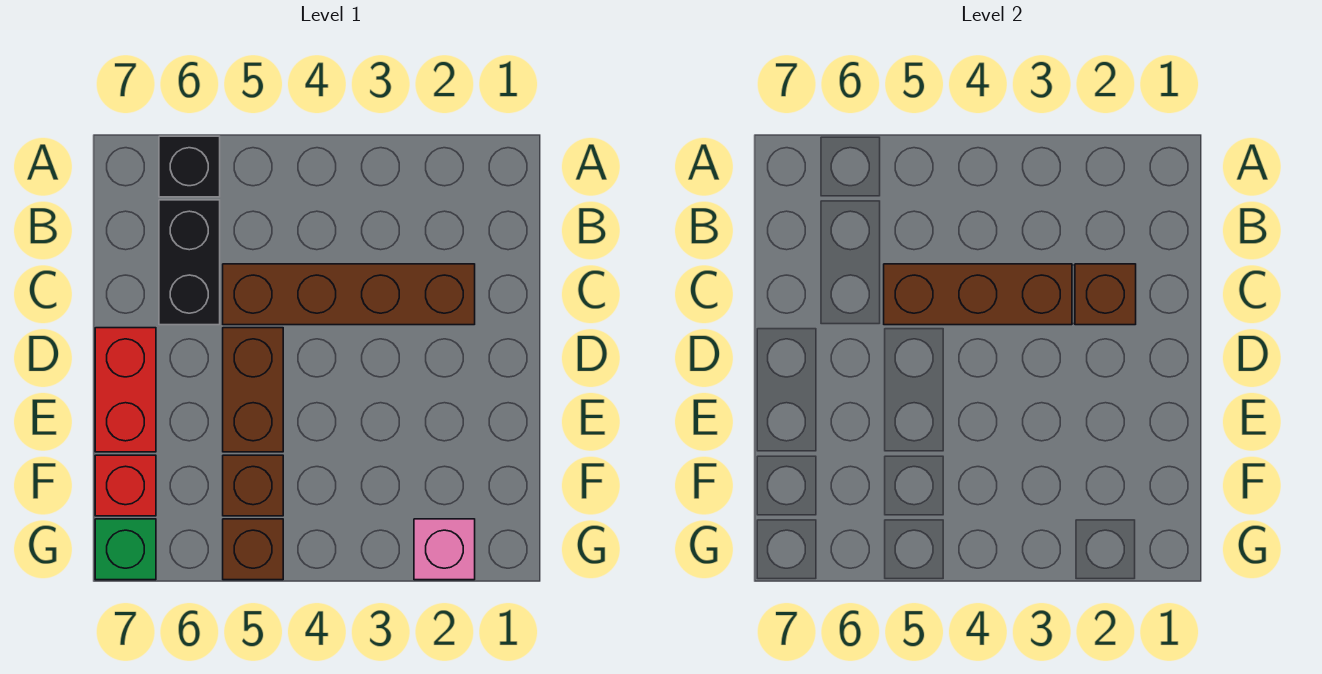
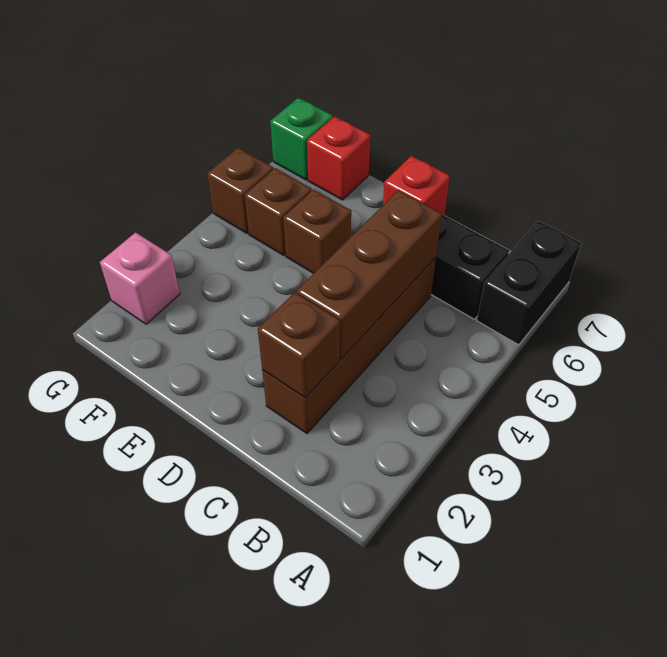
black 1x1 brick [159,136,220,197] -> black 1x2 brick [477,221,581,345]
brown 1x2 brick [223,328,283,452] -> brown 1x1 brick [283,190,351,273]
red 1x2 brick [95,328,156,452] -> red 1x1 brick [383,156,450,215]

